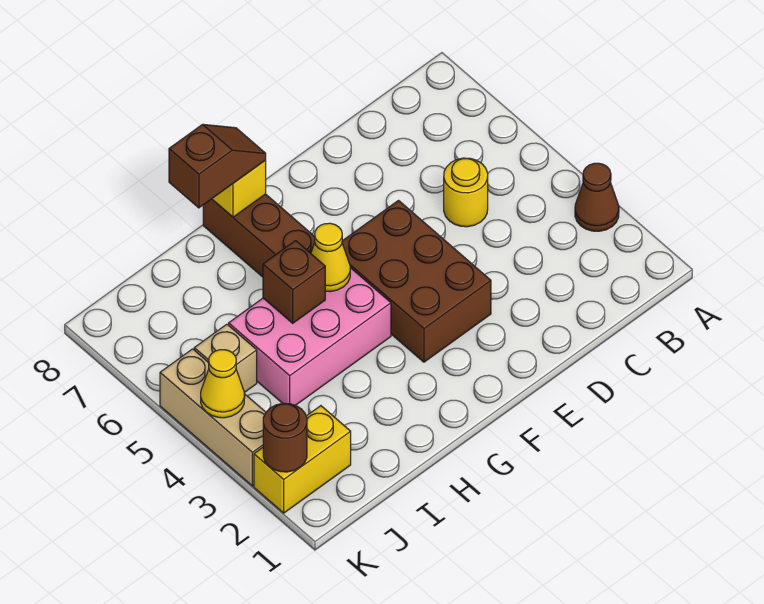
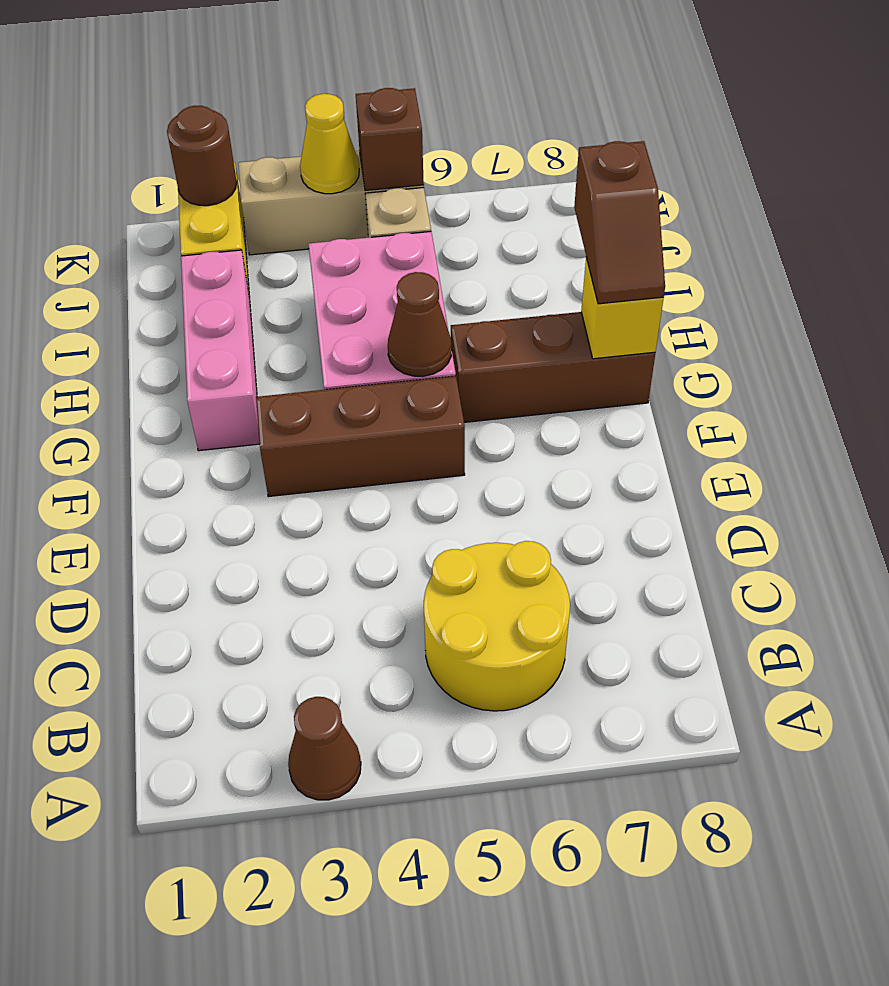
yellow 1x1 round brick [444,158,488,227] -> yellow 2x2 round brick [424,541,570,711]
brown 2x3 brick [342,201,491,362] -> brown 1x3 brick [256,376,465,497]
none -> pink 1x3 brick [181,250,260,451]
yellow 1x1 cone [311,223,350,292] -> brown 1x1 cone [388,272,452,376]
brown 1x1 brick [263,241,325,323] -> brown 1x1 brick moved to [356,88,424,190]

